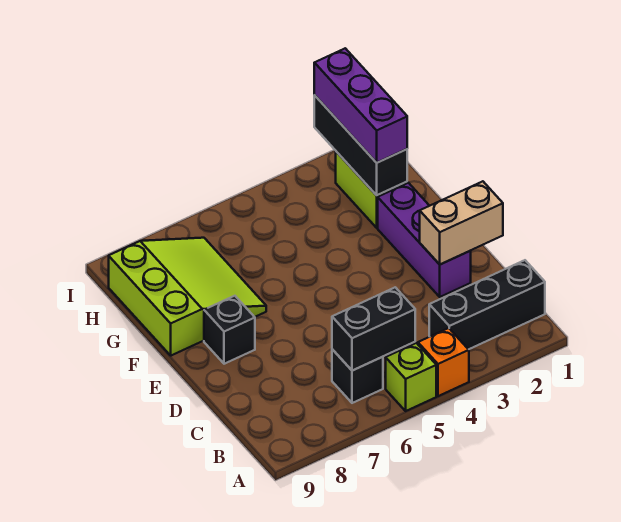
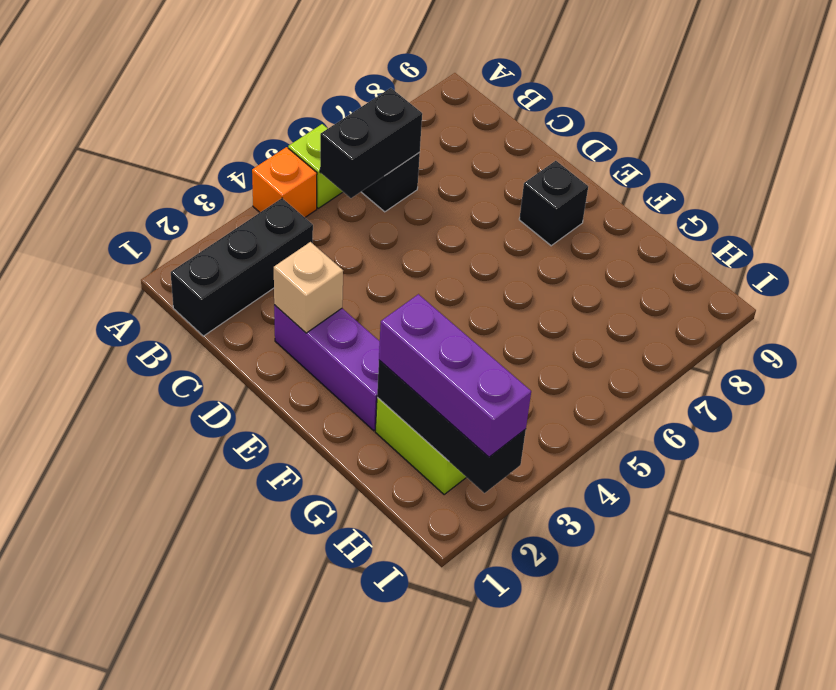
tan 1x2 brick [420,181,503,264] -> tan 1x1 brick [274,242,343,333]
lime 3x3 slope [109,238,266,356] -> none

